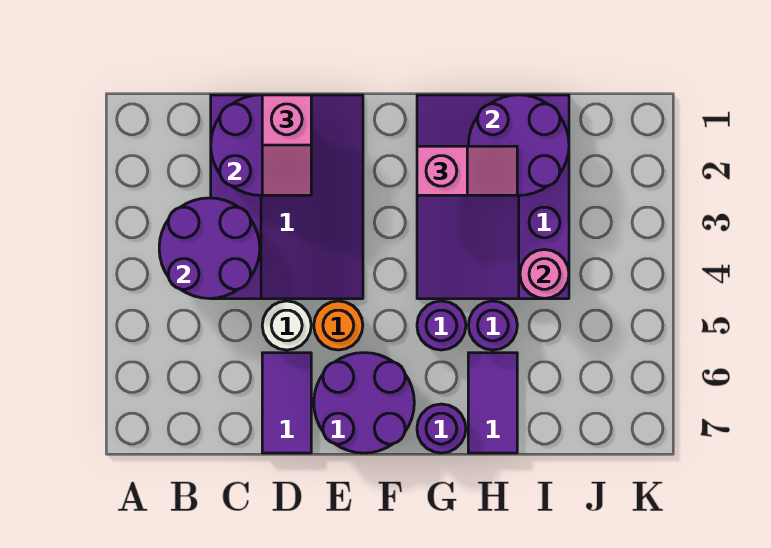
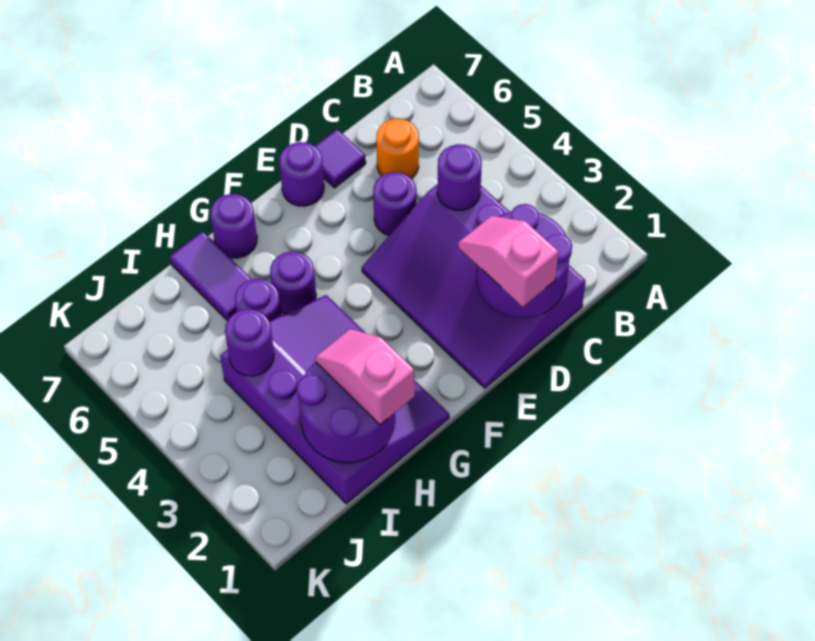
purple 2x2 round brick [159,198,260,299] -> purple 1x1 round brick [437,144,482,210]
white 1x1 round brick [262,301,311,350] -> purple 1x1 round brick [373,172,416,235]
purple 1x2 tile [262,353,311,453] -> purple 1x1 tile [315,129,366,188]
orange 1x1 round brick [314,301,363,350] -> orange 1x1 round brick moved to [376,119,419,179]
purple 2x2 round brick [314,353,414,453] -> purple 1x1 round brick [279,142,324,206]
pink 1x2 slope [417,146,517,195] -> pink 1x2 slope turned to [315,329,415,425]
pink 1x1 round brick [520,250,569,299] -> purple 1x1 round brick [225,309,274,376]

